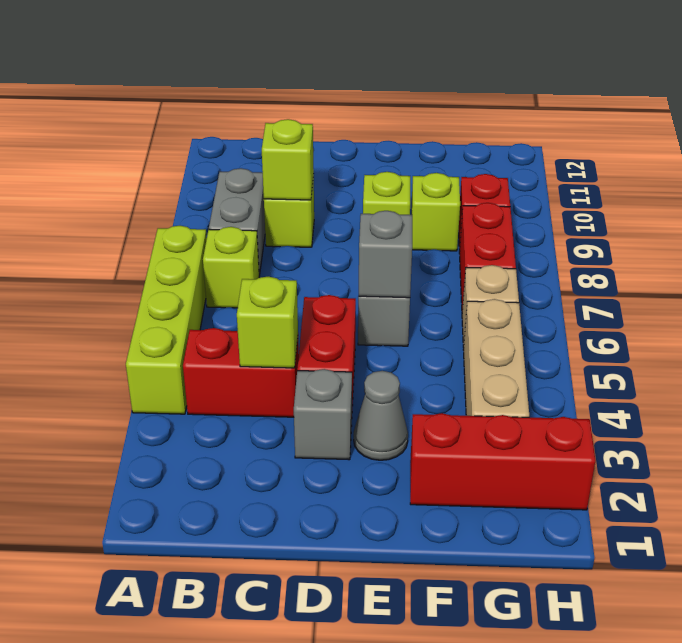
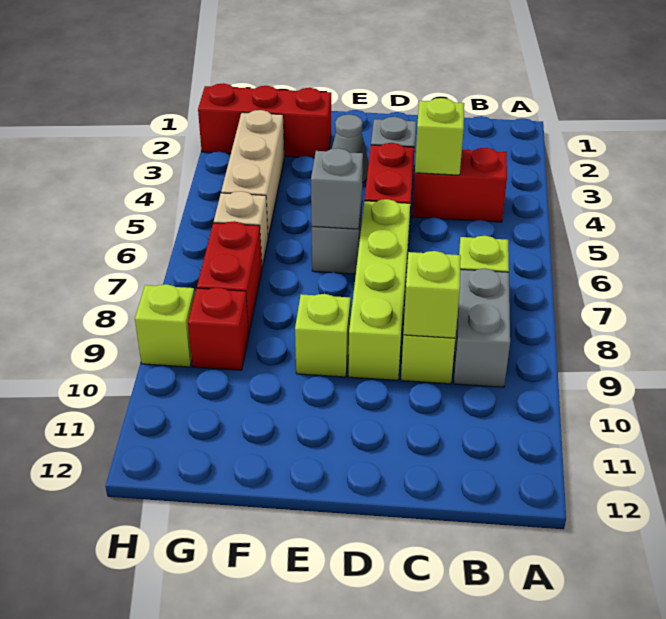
lime 1x4 brick [126,226,207,414] -> lime 1x4 brick moved to [348,199,410,380]
lime 1x1 brick [411,173,460,251] -> lime 1x1 brick moved to [135,284,195,367]

